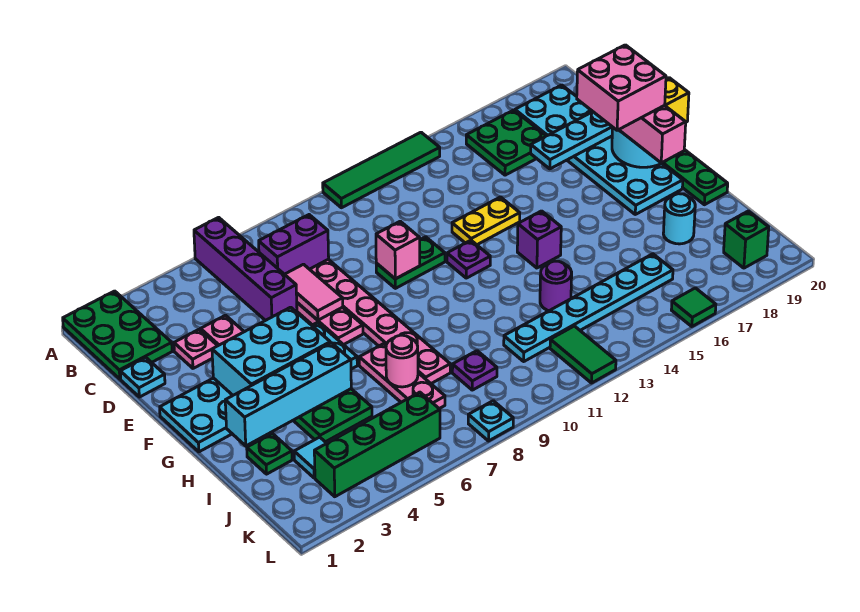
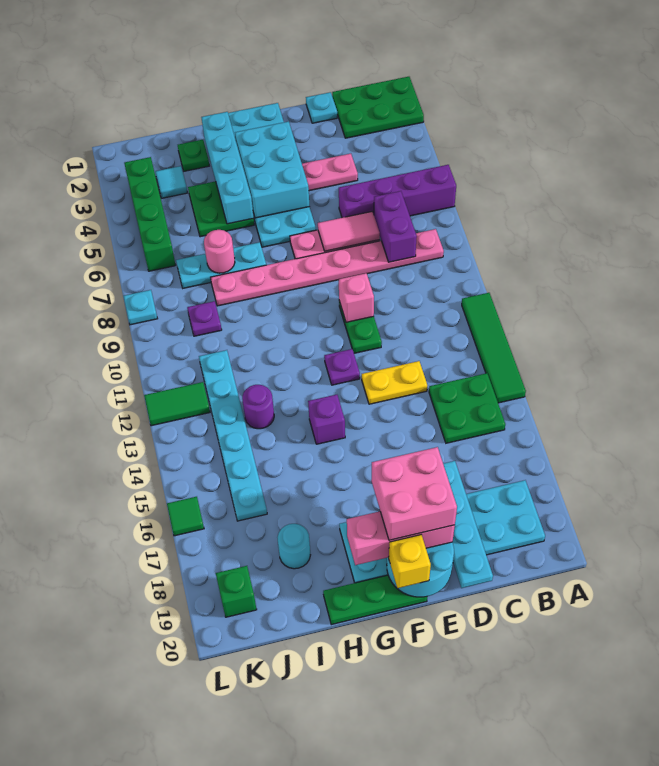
green 2x2 plate [466,110,546,175] -> green 2x2 plate moved to [429,373,505,443]
pink 1x1 plate [174,329,217,368] -> none
yellow 1x2 plate [452,197,520,245] -> yellow 1x2 plate turned to [362,361,427,404]
pink 1x3 plate [359,344,445,409] -> cyan 1x3 plate [176,242,266,288]

